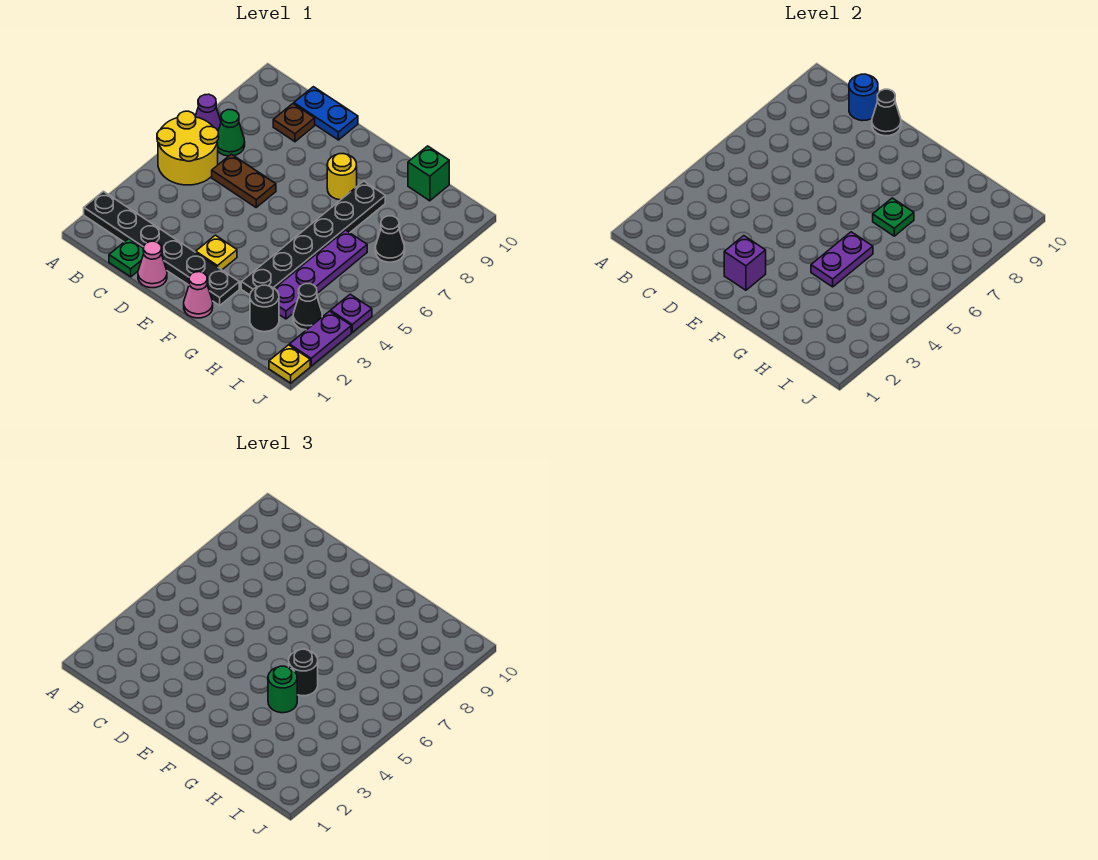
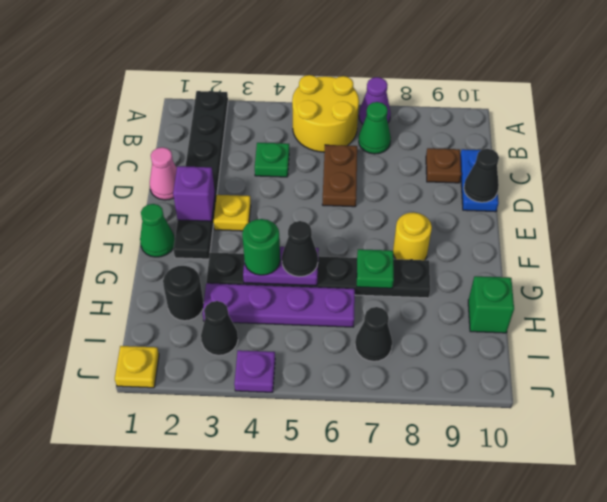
green 1x1 plate [109,239,144,277] -> green 1x1 plate moved to [255,143,289,177]
blue 1x1 round brick [849,74,878,121] -> none
pink 1x1 cone [184,272,213,318] -> green 1x1 cone [140,204,175,257]
black 1x1 round brick [289,649,318,696] -> black 1x1 cone [282,221,318,277]
purple 1x2 plate [289,311,351,366] -> none

